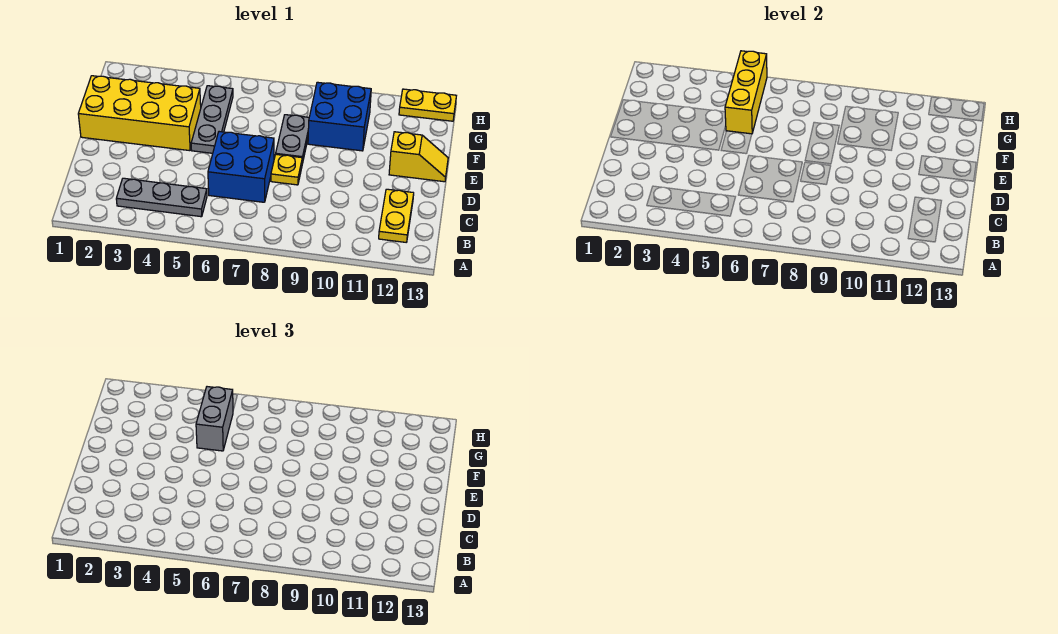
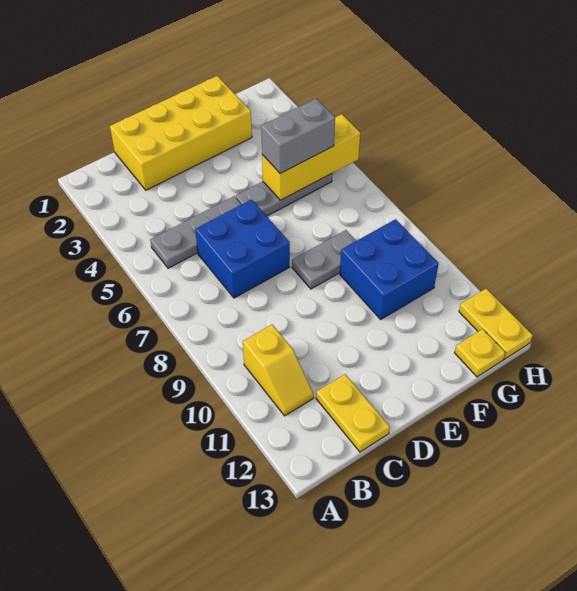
grey 1x3 plate [116,178,207,217] -> grey 1x3 plate turned to [150,196,241,268]
yellow 1x2 plate [379,189,414,242] -> yellow 1x2 plate turned to [316,374,390,452]
yellow 1x1 plate [271,154,302,185] -> yellow 1x1 plate moved to [455,329,506,377]
yellow 2x4 brick [78,76,201,151] -> yellow 2x4 brick turned to [110,76,252,190]
yellow 1x2 slope [389,132,448,182] -> yellow 1x2 slope moved to [243,325,314,416]

